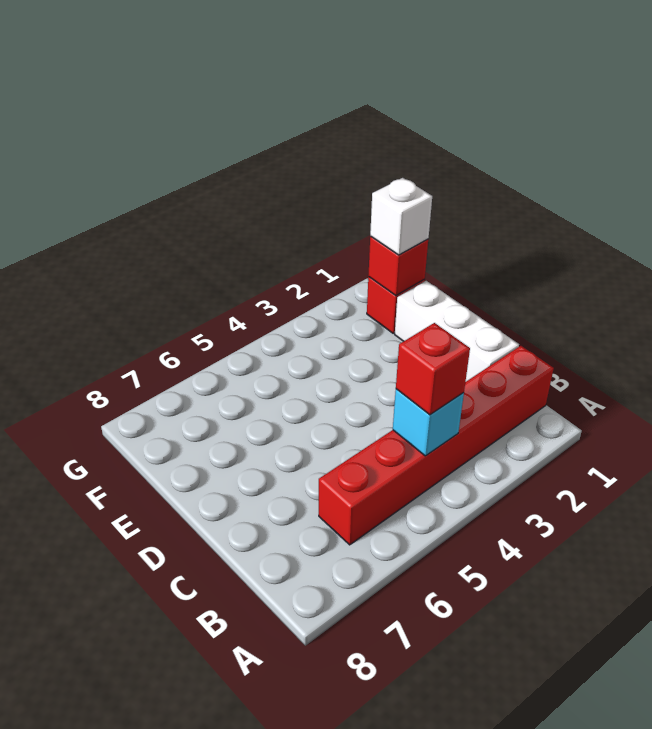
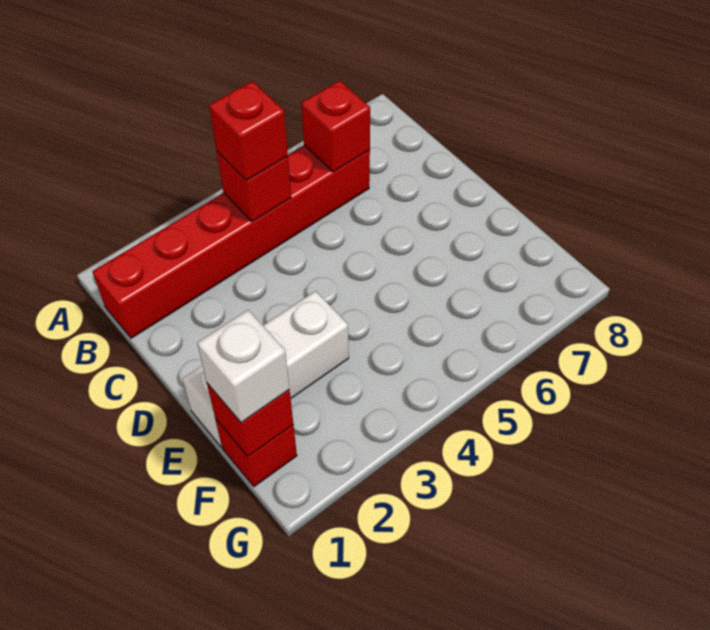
cyan 1x1 brick [393,389,464,456] -> red 1x1 brick [217,152,291,222]
none -> red 1x1 brick [301,81,370,172]
white 1x3 brick [395,281,519,381] -> white 1x3 brick turned to [182,291,349,447]

